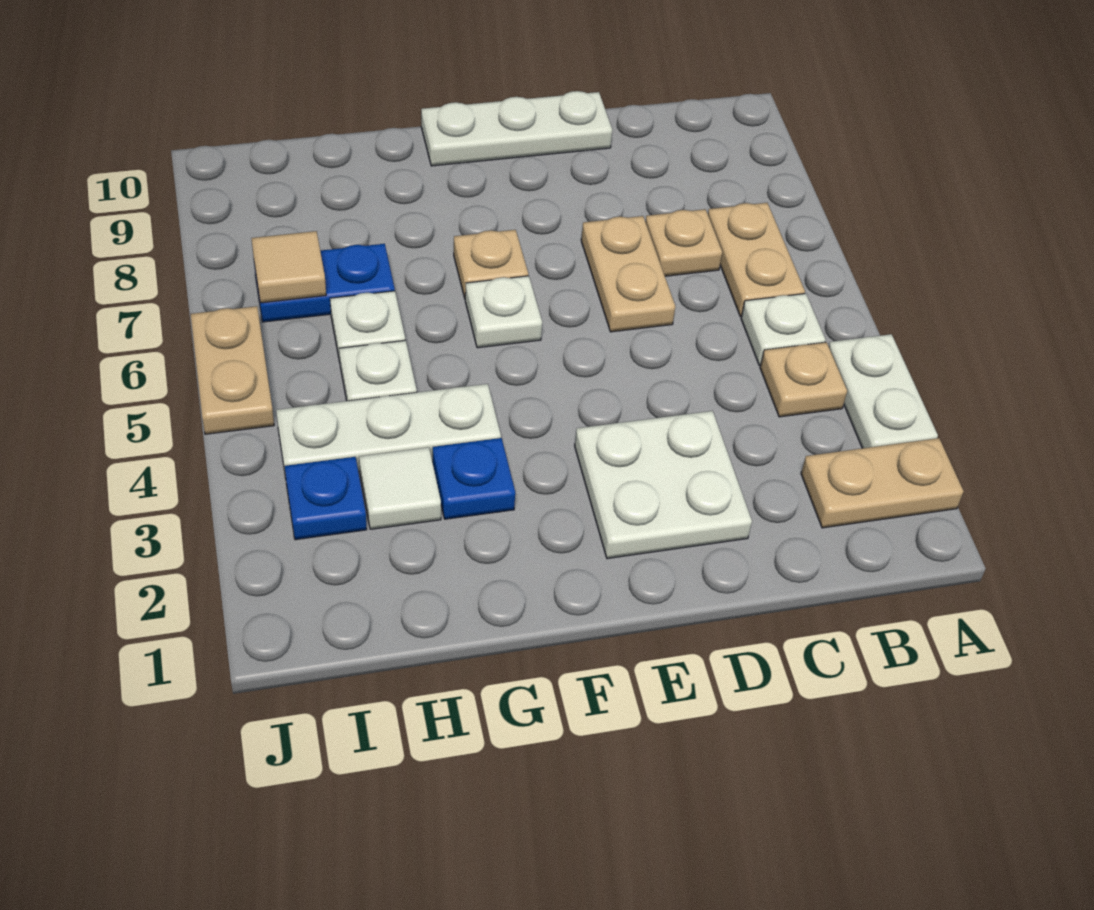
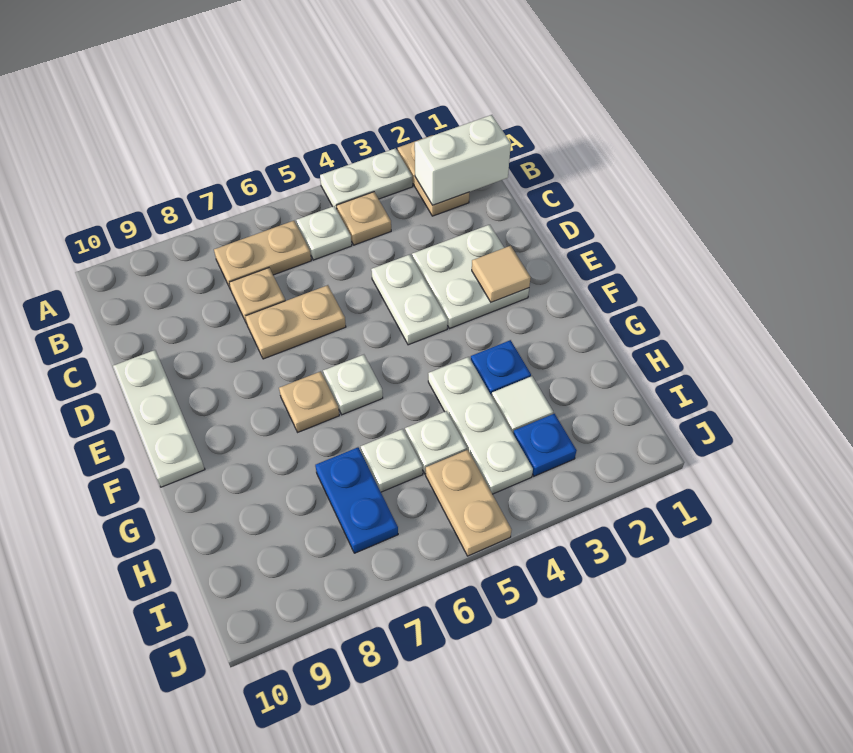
none -> white 1x2 brick [415,115,511,205]
none -> white 1x2 plate [371,255,448,345]
tan 1x1 tile [251,231,326,303] -> tan 1x1 tile moved to [472,246,531,302]
tan 1x2 plate [191,306,274,434] -> tan 1x2 plate turned to [426,450,511,556]

